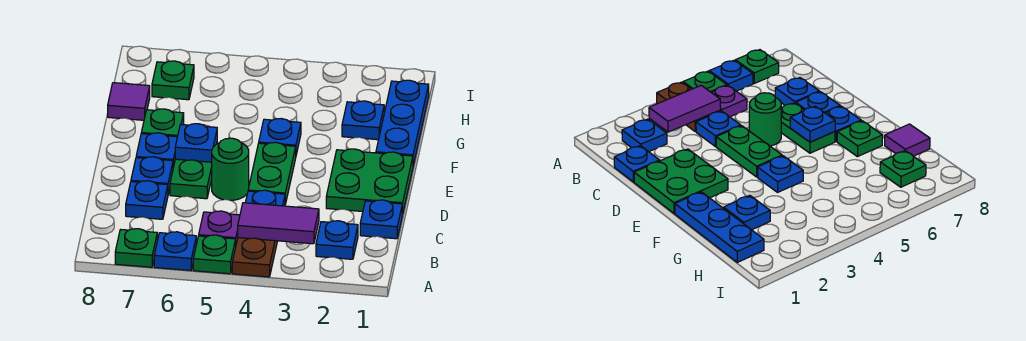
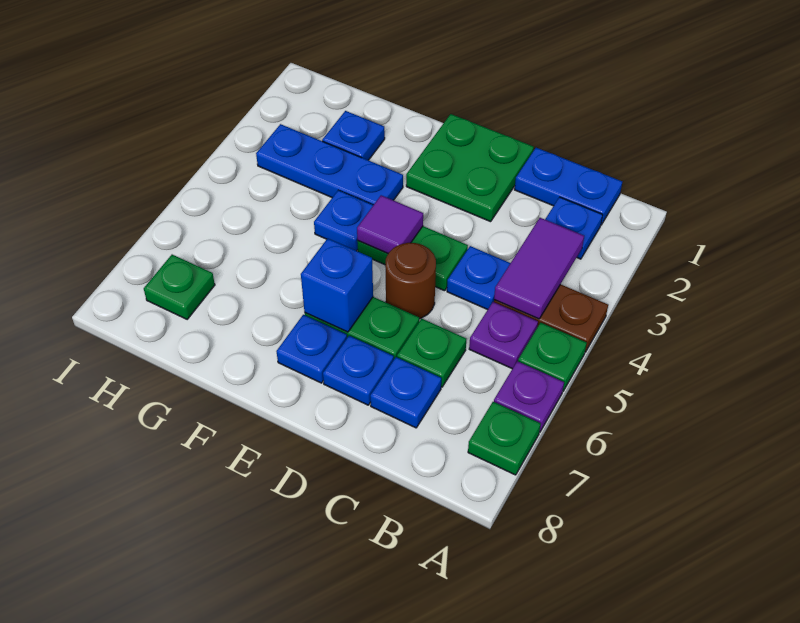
blue 1x1 plate [154,232,196,271] -> purple 1x1 plate [494,361,564,432]
blue 1x1 plate [360,200,402,239] -> blue 1x2 plate [515,148,622,225]
green 1x1 round brick [212,138,249,200] -> brown 1x1 round brick [385,243,436,319]
blue 1x1 plate [175,124,217,162] -> blue 1x1 brick [301,238,373,332]
blue 1x3 plate [376,80,429,165] -> blue 1x3 plate moved to [256,124,403,205]
green 1x1 plate [141,109,184,137] -> green 1x1 plate moved to [397,319,466,387]
purple 1x1 tile [108,83,150,120] -> purple 1x1 tile moved to [357,195,423,253]

